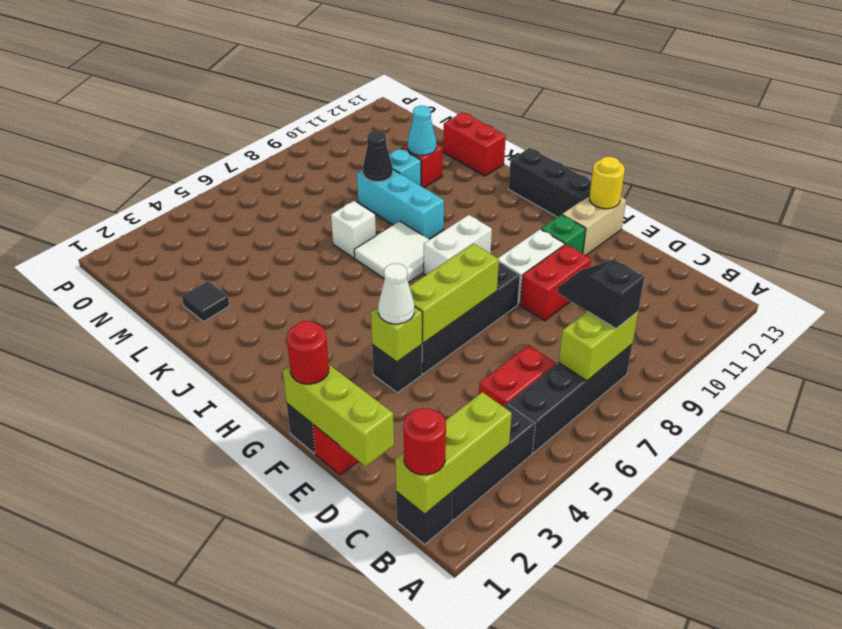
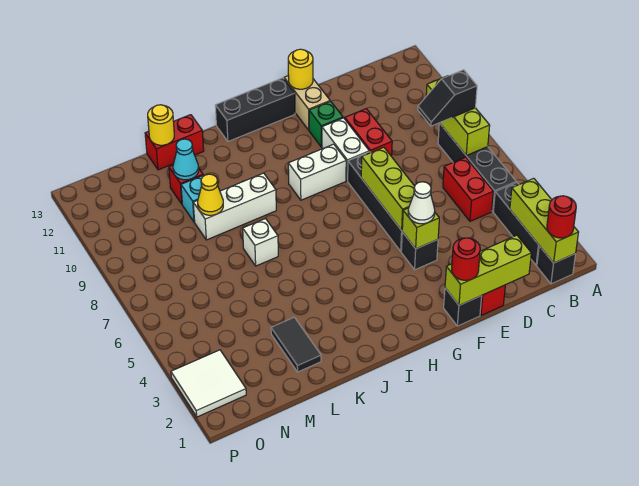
lime 1x2 brick [559,311,638,381] -> lime 1x3 brick [426,76,490,156]
white 1x2 brick [424,215,492,275] -> white 1x2 brick turned to [288,144,346,200]
white 2x2 tile [354,221,429,283] -> white 2x2 tile moved to [171,350,246,417]
cyan 1x3 brick [357,170,444,239] -> white 1x3 brick [193,173,276,240]
black 1x1 tile [182,281,229,322] -> black 1x2 tile [271,317,321,372]
black 1x1 cone [363,131,393,182] -> yellow 1x1 cone [198,174,223,215]
none -> yellow 1x1 round brick [148,105,174,145]

